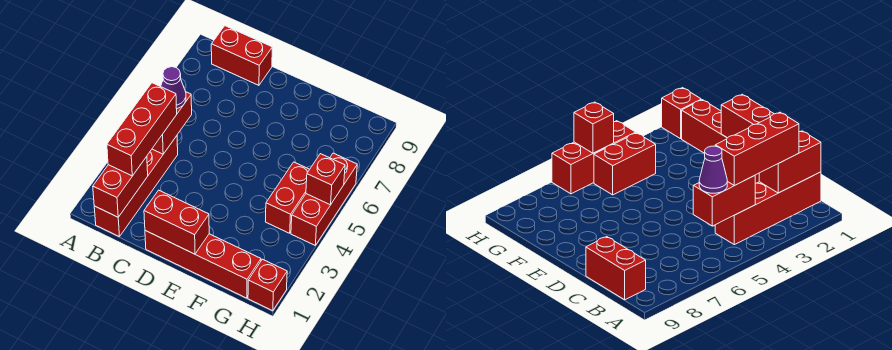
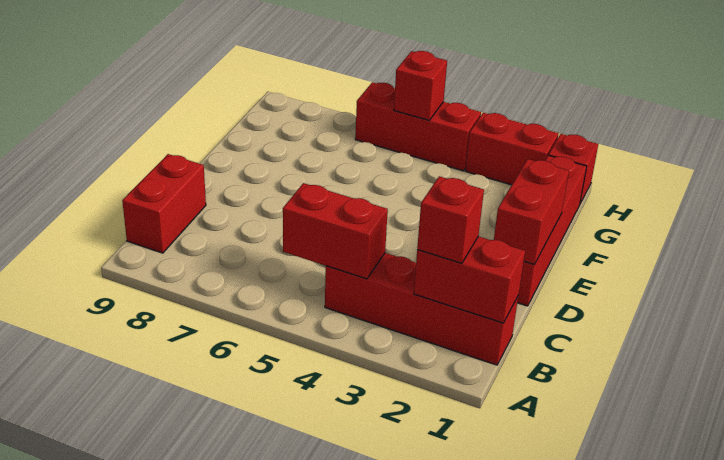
red 1x3 brick [107,83,177,176] -> red 1x1 brick [417,176,484,263]
purple 1x1 cone [161,67,186,109] -> none
red 1x2 brick [265,162,310,233] -> red 1x2 brick moved to [466,113,559,185]

